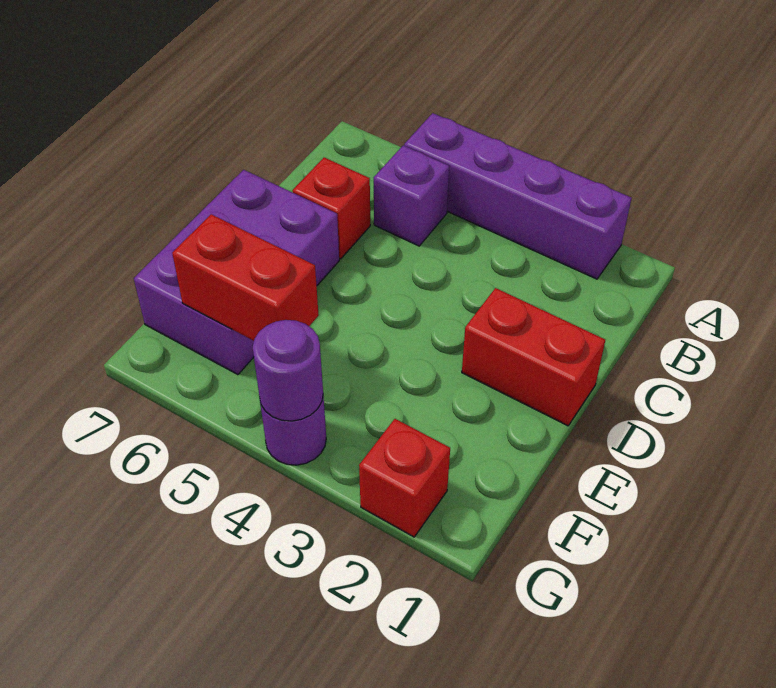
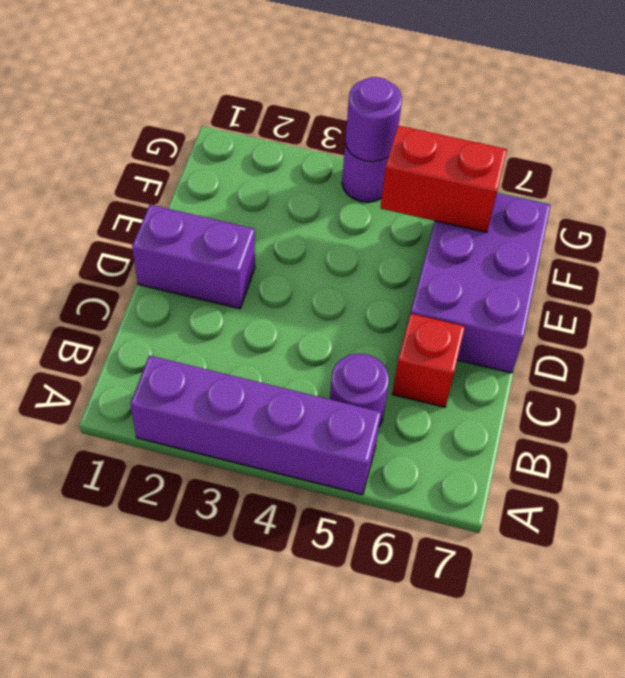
purple 1x1 brick [374,145,449,246] -> purple 1x1 round brick [330,354,389,426]
red 1x2 brick [462,288,605,426] -> purple 1x2 brick [132,205,255,309]
red 1x1 brick [359,419,450,537] -> none

